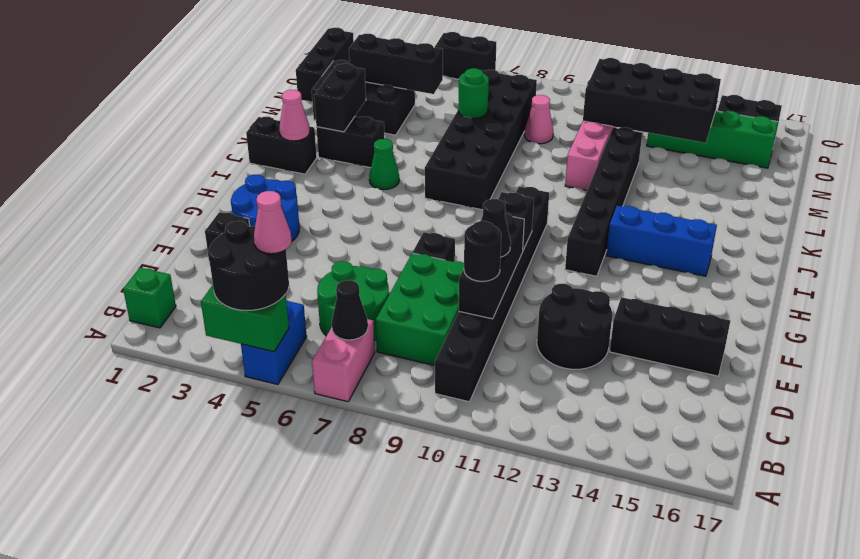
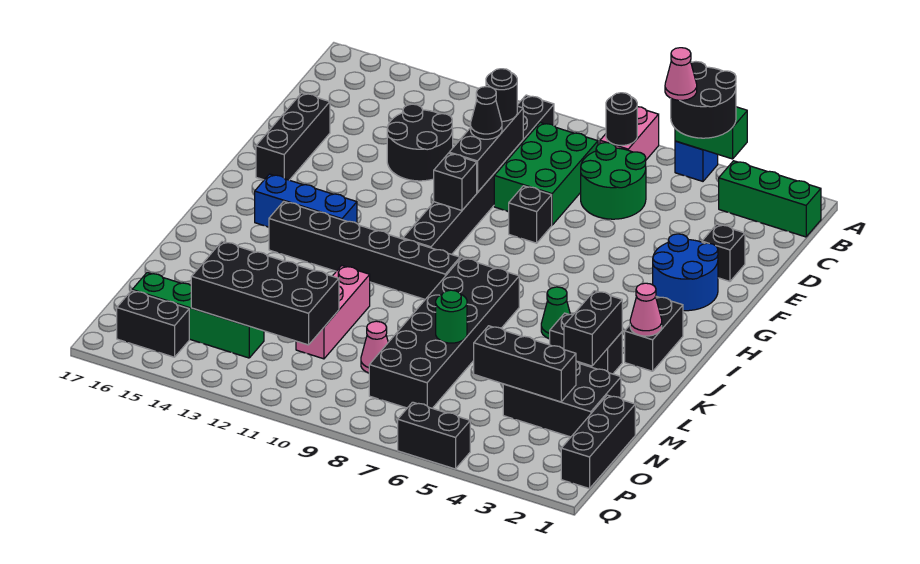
blue 1x2 brick [241,300,307,385] -> blue 1x1 brick [675,141,718,181]
green 1x1 brick [123,268,176,328] -> green 1x3 brick [719,161,821,237]
black 1x1 cone [332,280,368,340] -> black 1x1 round brick [606,93,637,145]
black 1x3 brick [610,297,730,376] -> black 1x3 brick turned to [256,93,330,180]
black 1x6 brick [565,127,642,276] -> black 1x6 brick turned to [269,201,460,299]
black 1x2 brick [246,117,317,174] -> black 1x2 brick turned to [625,296,683,371]

